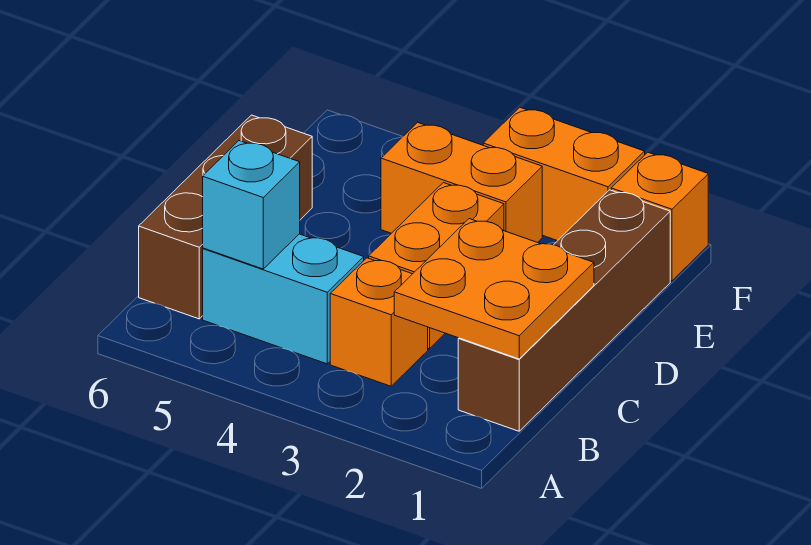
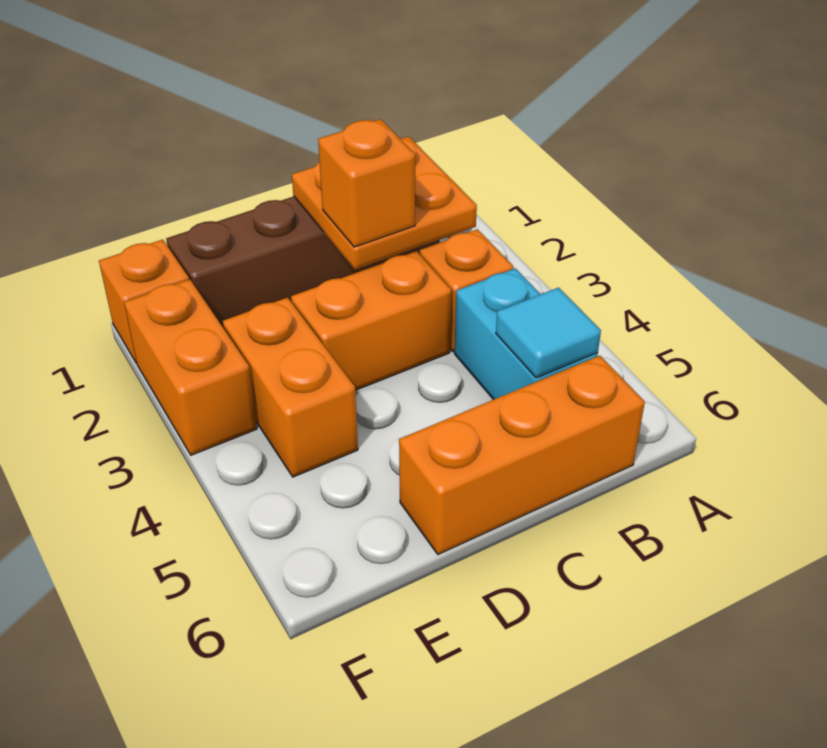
cyan 1x1 brick [203,141,300,269] -> cyan 1x1 tile [496,288,601,378]
brown 1x3 brick [139,115,312,319] -> orange 1x3 brick [399,356,645,554]
none -> orange 1x1 brick [318,119,415,247]

